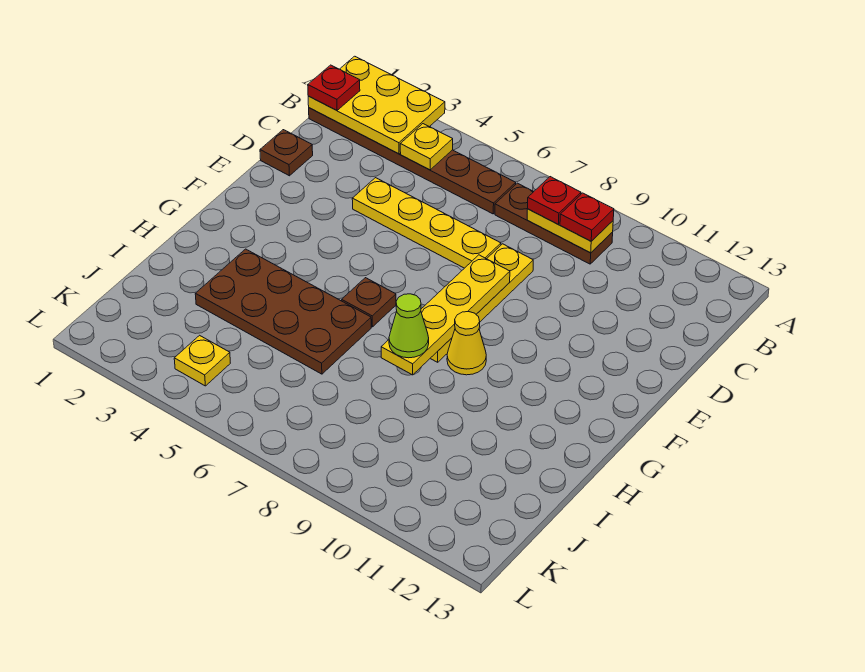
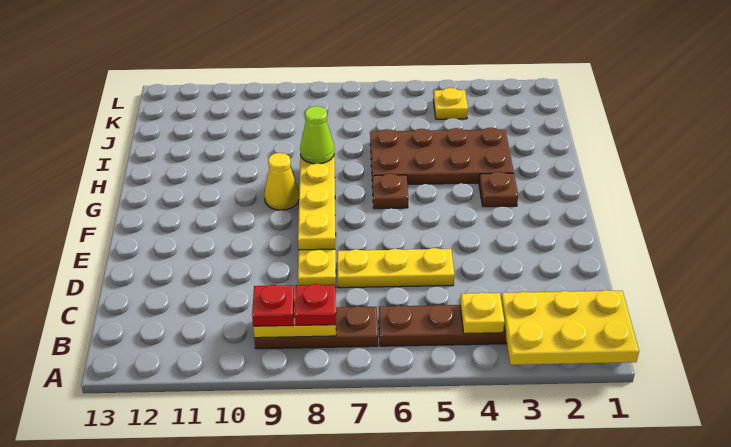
red 1x1 plate [308,65,360,110] -> none
brown 1x1 plate [260,130,313,176] -> brown 1x1 plate moved to [479,172,518,207]
yellow 1x4 plate [352,178,501,268] -> yellow 1x3 plate [337,248,454,288]

